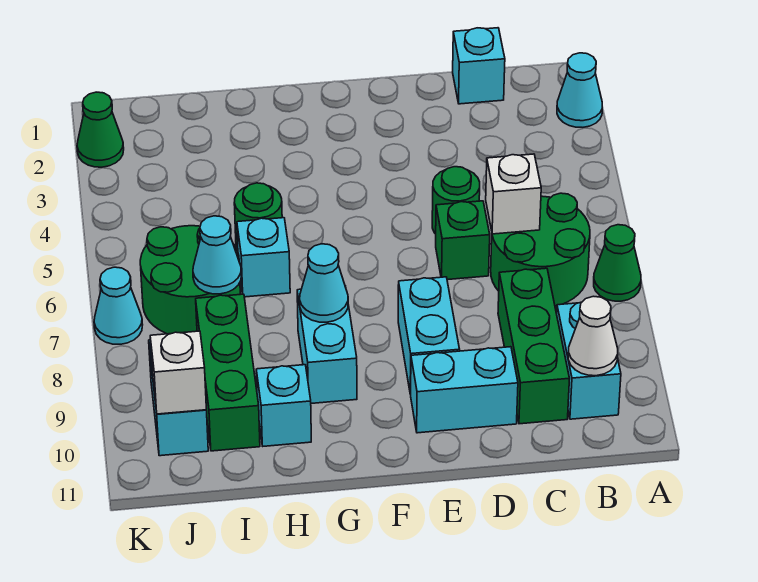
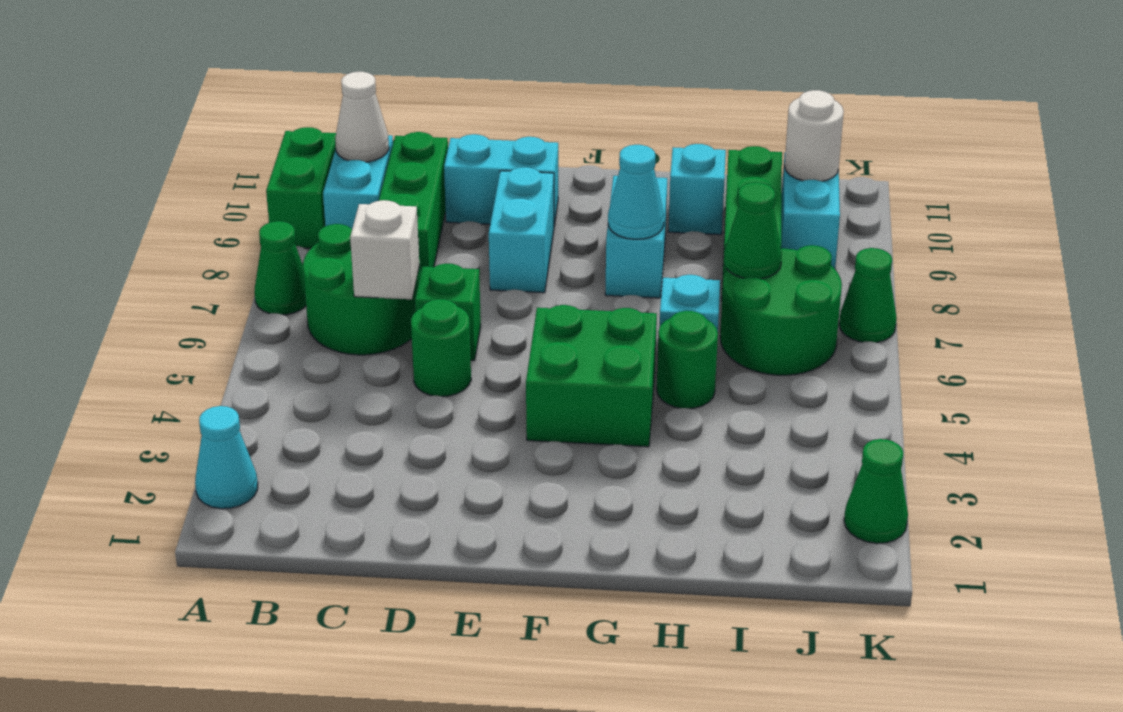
none -> green 1x2 brick [266,127,336,248]
cyan 1x1 brick [453,28,505,104] -> none
none -> green 2x2 brick [526,305,657,447]
cyan 1x1 cone [193,216,241,294] -> green 1x1 cone [724,183,782,279]
white 1x1 brick [150,331,206,414] -> white 1x1 round brick [785,90,844,181]
cyan 1x1 cone [94,267,143,344] -> green 1x1 cone [839,248,897,343]

